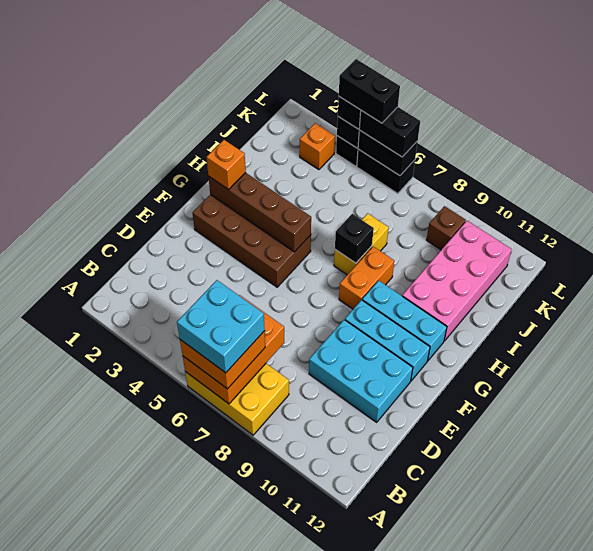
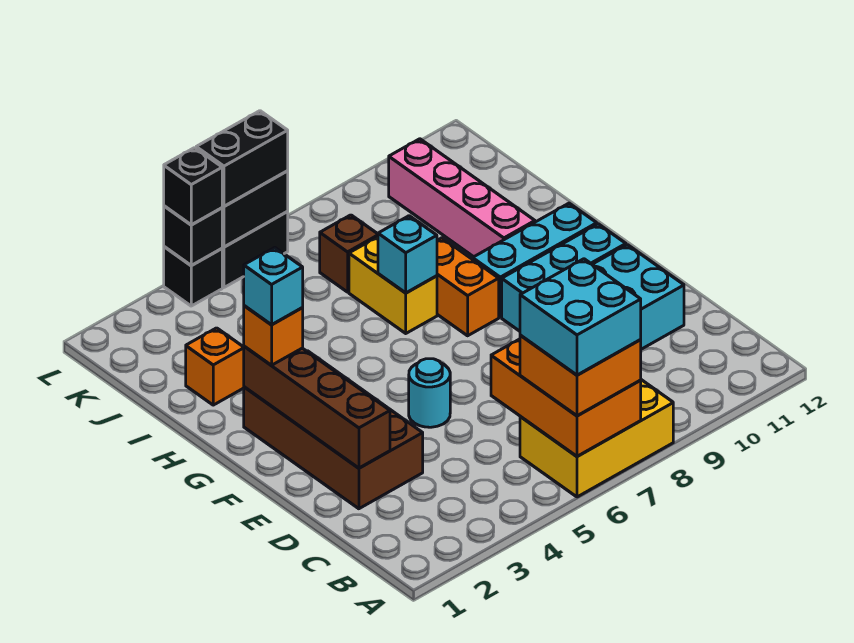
none -> cyan 1x1 round brick [409,359,450,427]
brown 2x4 brick [193,195,311,287] -> brown 2x4 brick turned to [244,351,423,509]
brown 1x4 brick [208,173,311,252] -> brown 1x4 brick turned to [244,346,390,468]
none -> cyan 1x1 brick [244,248,303,325]
black 1x1 brick [335,214,374,263] -> cyan 1x1 brick [378,216,437,293]
pink 2x4 brick [402,221,512,341] -> pink 1x4 brick [389,139,535,257]
orange 1x1 brick [300,123,335,170] -> orange 1x1 brick moved to [186,328,244,405]
brown 1x1 brick [427,206,466,250] -> brown 1x1 brick moved to [320,215,378,292]
black 1x2 brick [339,59,400,123] -> none

